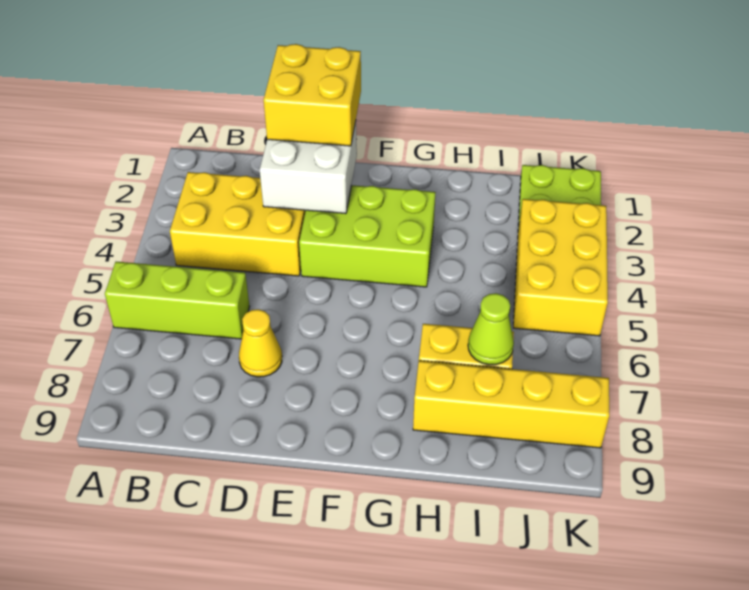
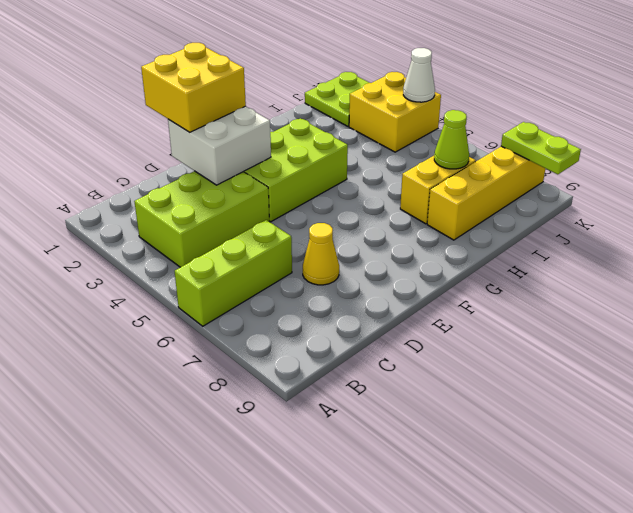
yellow 2x3 brick [170,172,306,276] -> lime 2x3 brick [134,171,269,267]
yellow 2x3 brick [513,199,608,336] -> yellow 2x2 brick [349,72,441,152]
none -> white 1x1 cone [403,48,435,102]
none -> lime 1x2 plate [501,122,581,174]

